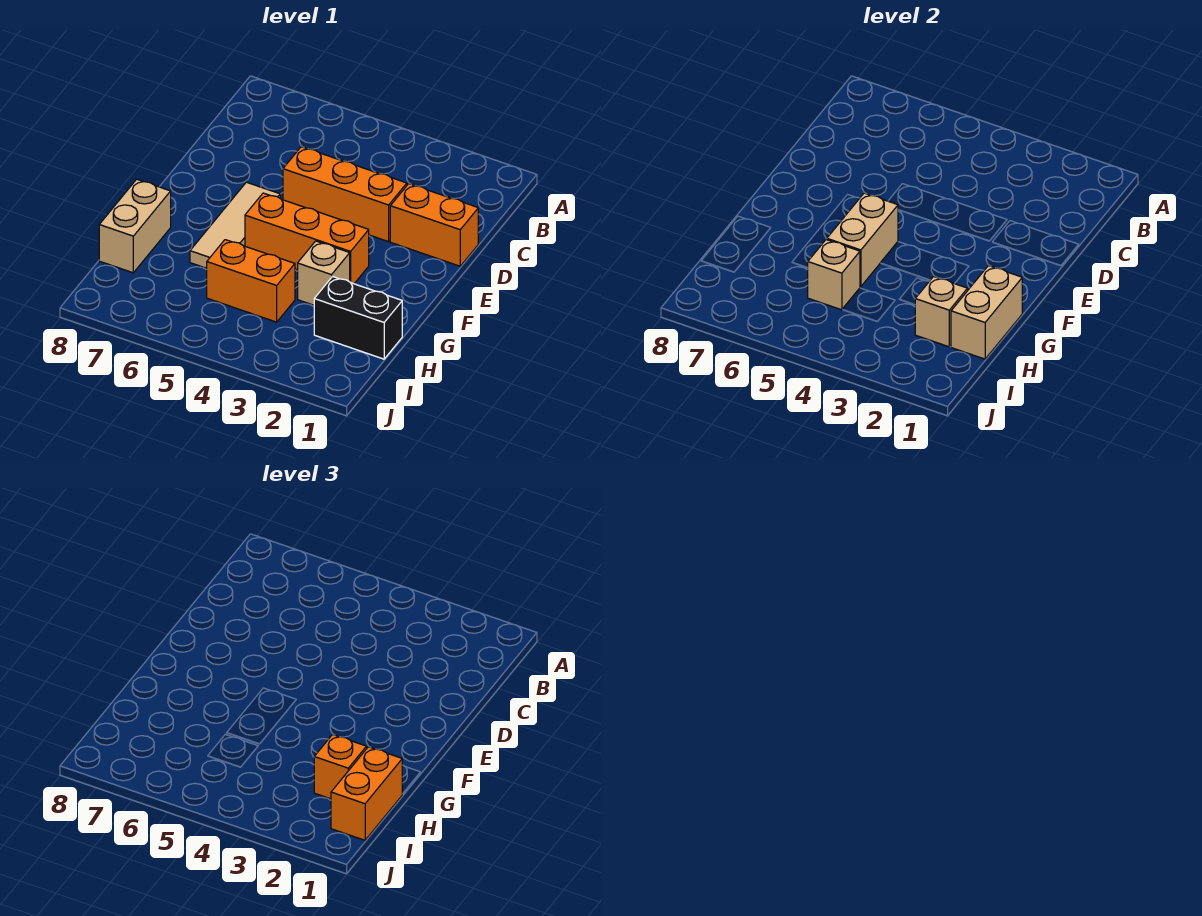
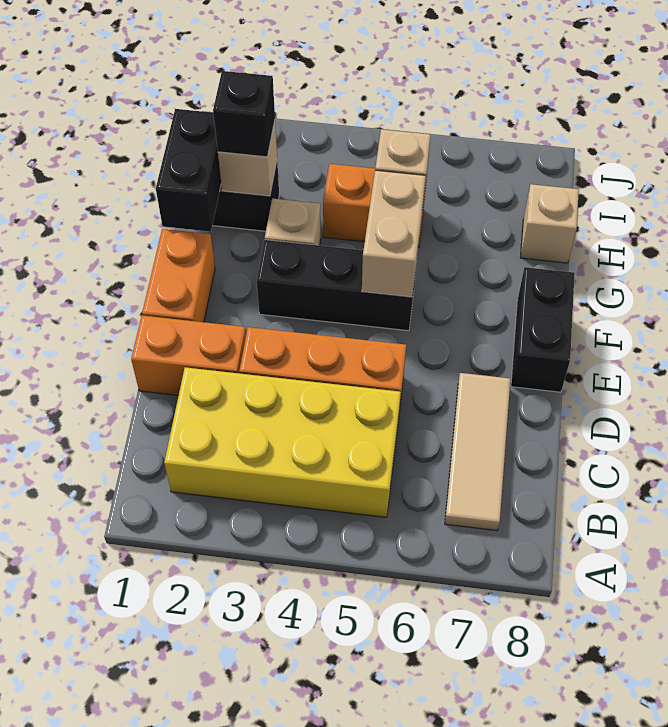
none -> yellow 2x4 brick [164,367,401,517]
tan 1x3 tile [190,182,280,268] -> tan 1x3 tile moved to [445,373,510,530]
none -> black 1x2 brick [511,267,575,392]
orange 1x3 brick [245,193,369,284] -> black 1x3 brick [257,240,417,331]
tan 1x2 brick [951,266,1022,359] -> black 1x2 brick [156,109,221,232]
tan 1x2 brick [99,179,171,273] -> tan 1x1 brick [520,184,579,263]
orange 1x2 brick [331,747,402,840] -> orange 1x2 brick moved to [142,229,215,322]
orange 1x1 brick [314,735,367,799] -> black 1x1 brick [213,71,275,157]

